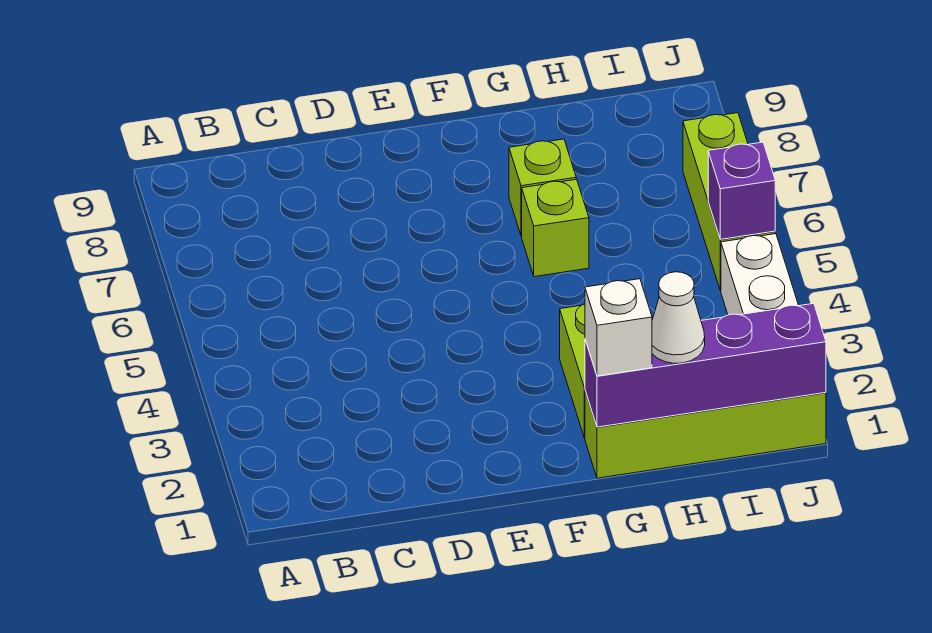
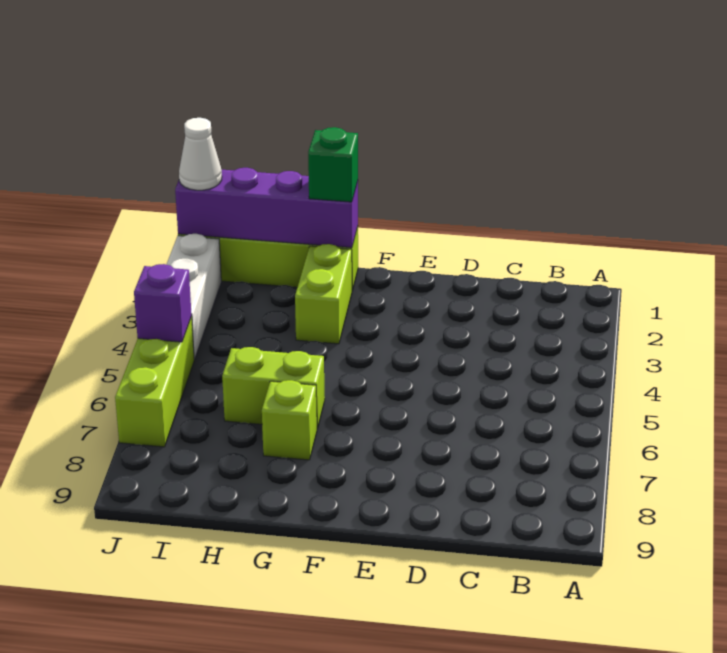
white 1x1 brick [585,279,652,376] -> green 1x1 brick [308,127,358,202]
lime 1x1 brick [522,179,589,277] -> lime 1x2 brick [222,347,325,429]
white 1x1 cone [652,272,705,363] -> white 1x1 cone moved to [179,118,222,190]

